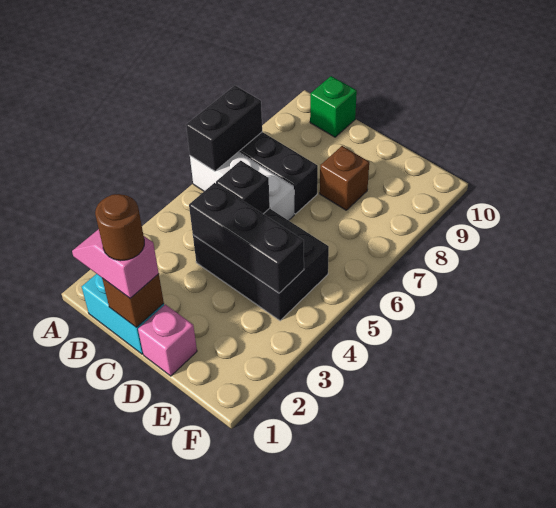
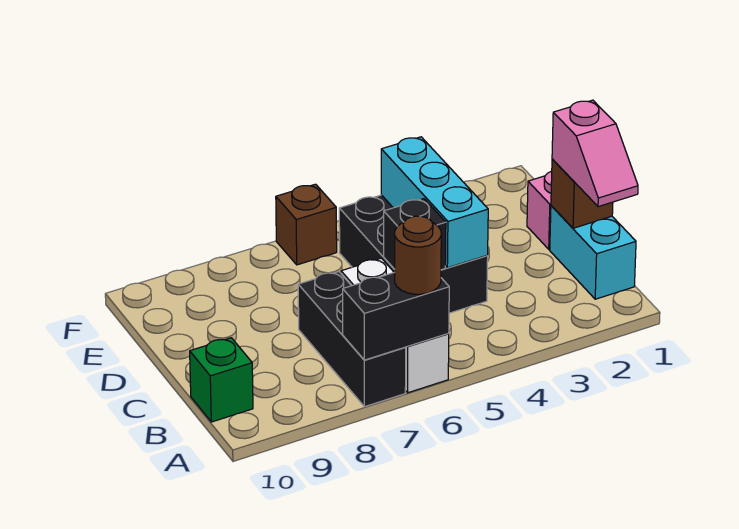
brown 1x1 round brick [95,194,144,261] -> brown 1x1 round brick moved to [394,216,441,294]
black 1x3 brick [189,183,304,293] -> cyan 1x3 brick [381,137,488,268]
brown 1x1 brick [320,146,369,210] -> brown 1x1 brick moved to [276,184,337,265]

